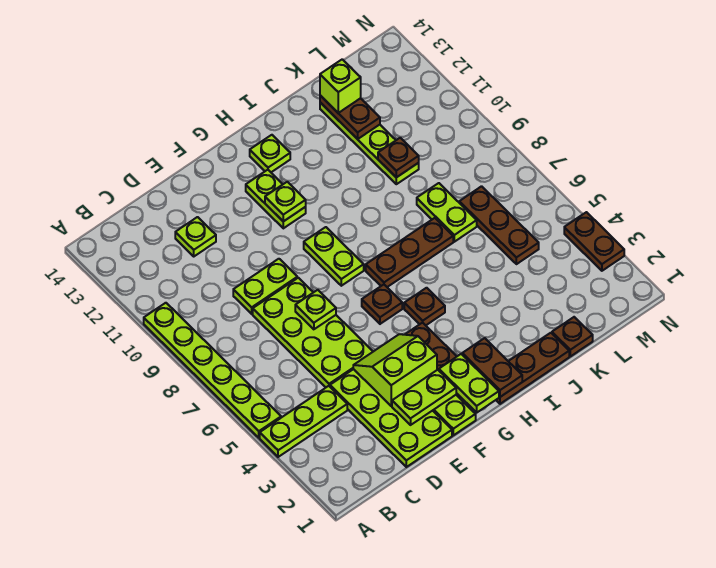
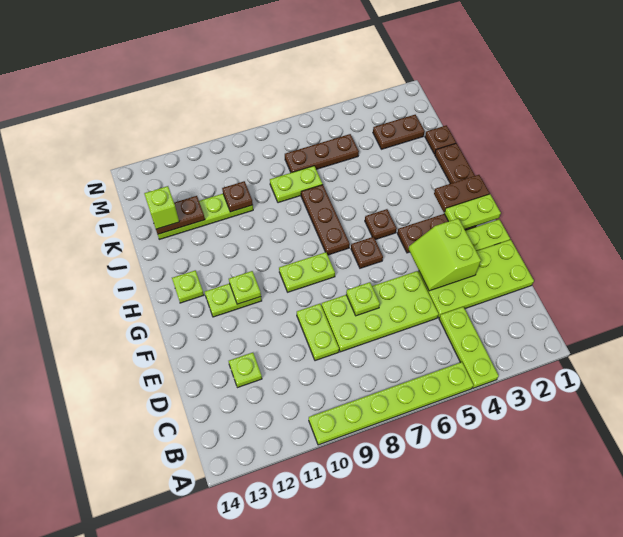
lime 1x2 plate [392,370,456,425] -> none
brown 1x2 plate [564,212,624,271] -> brown 1x2 plate moved to [373,115,425,149]

